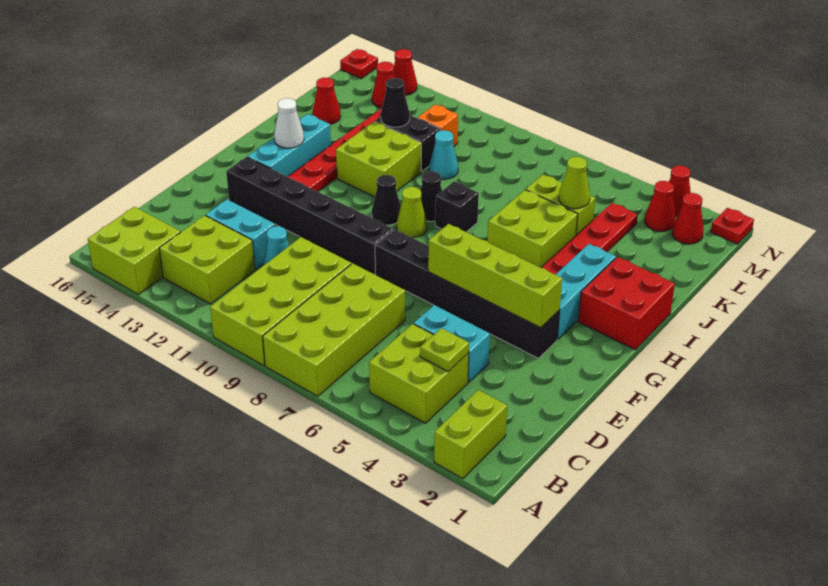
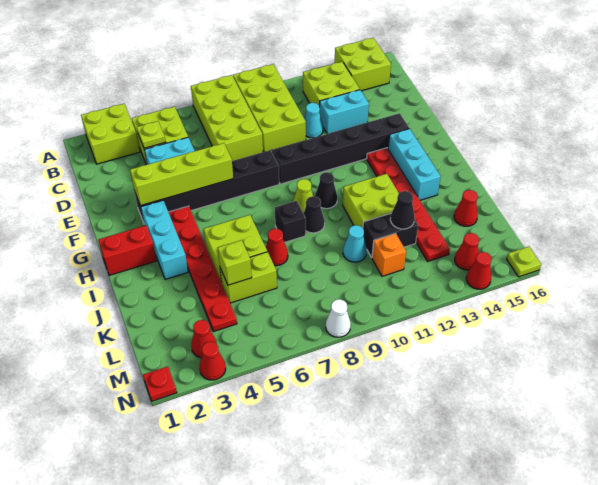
lime 1x2 brick [434,390,507,479] -> lime 2x2 brick [81,104,140,164]
red 2x2 brick [578,257,675,350] -> red 1x2 brick [98,225,157,275]
white 1x1 cone [274,98,304,148] -> white 1x1 cone moved to [326,299,351,337]
lime 1x1 cone [559,157,590,209] -> lime 1x1 brick [218,240,252,285]
red 1x1 cone [672,193,703,244] -> red 1x1 cone moved to [266,229,288,266]
red 1x1 plate [340,49,378,79] -> lime 1x1 plate [507,247,541,277]

